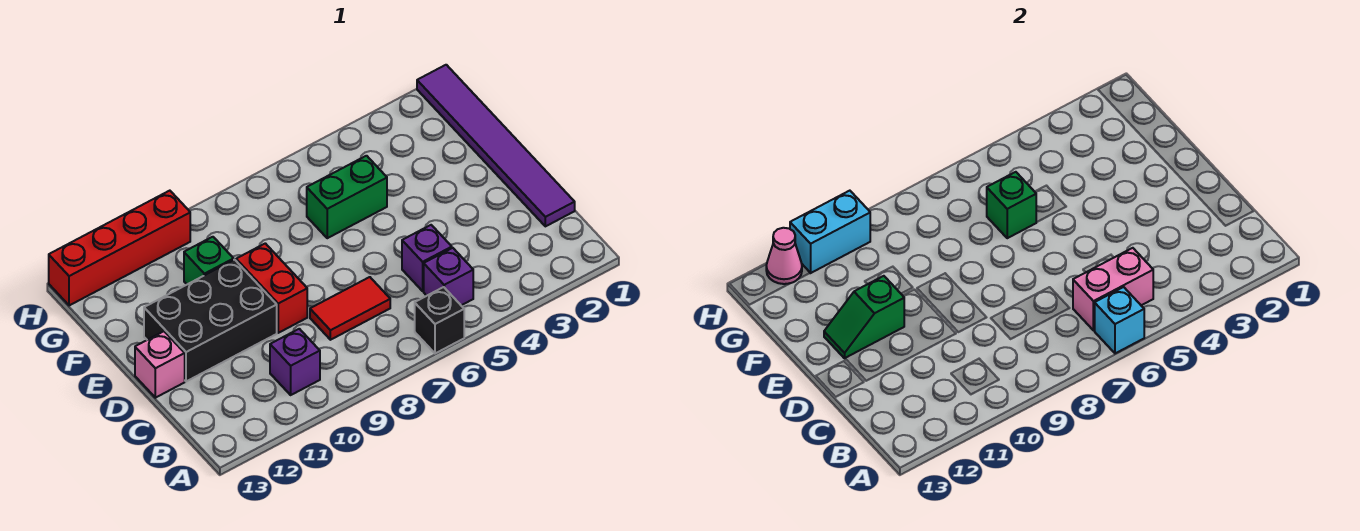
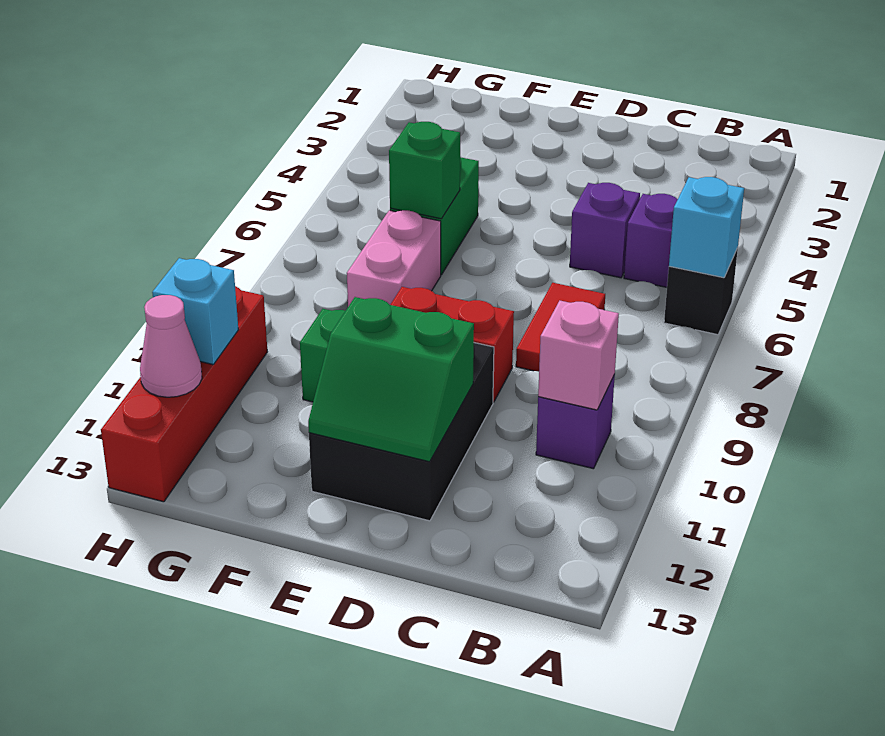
pink 1x2 brick [1073,248,1153,330] -> pink 1x2 brick moved to [347,210,441,307]
purple 1x6 tile [417,65,575,226] -> none
pink 1x1 brick [135,331,185,398] -> pink 1x1 brick moved to [538,301,619,410]
green 1x2 slope [824,276,904,358] -> green 2x2 slope [308,297,474,462]
cyan 1x2 brick [790,191,870,273] -> cyan 1x1 brick [152,258,238,365]

